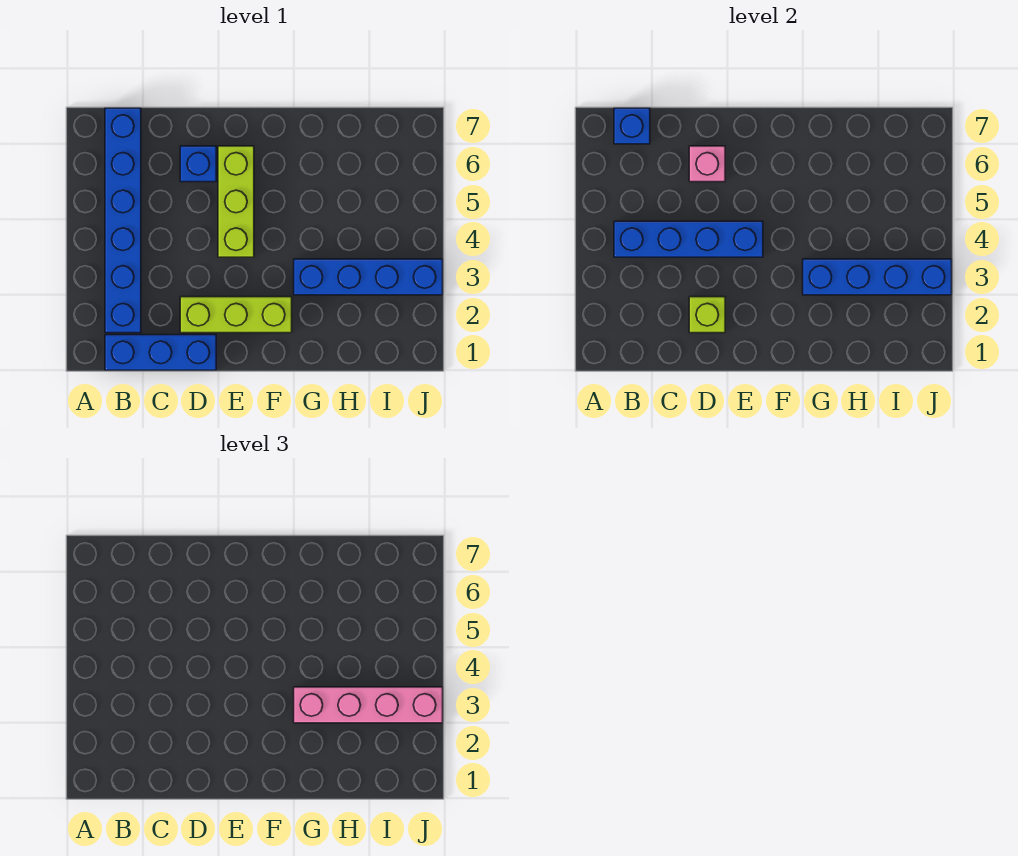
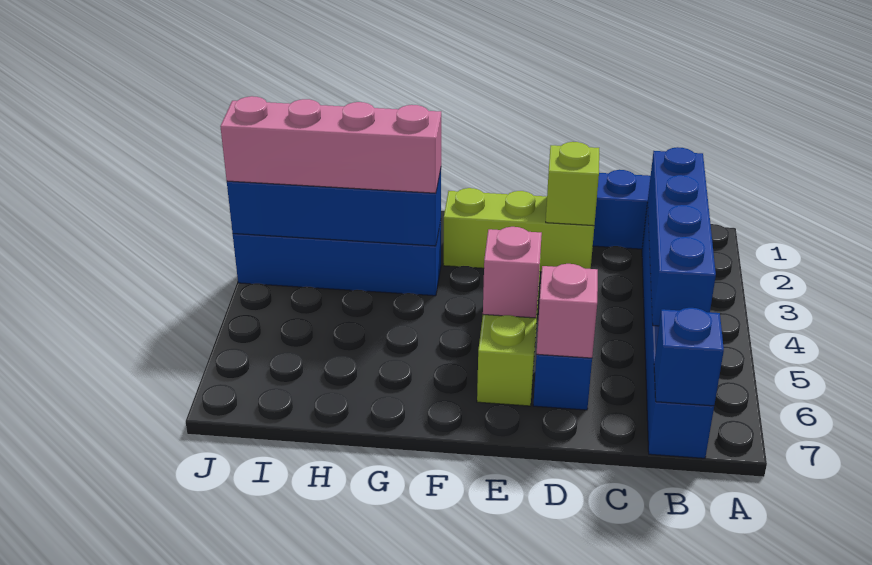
blue 1x4 brick [614,221,763,257] -> blue 1x4 brick turned to [648,147,716,326]
none -> pink 1x1 brick [483,227,542,318]

